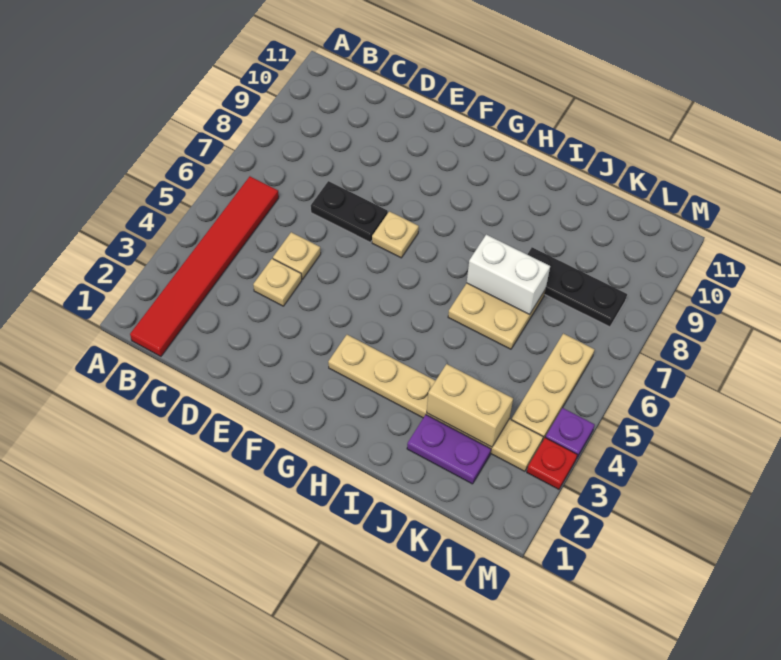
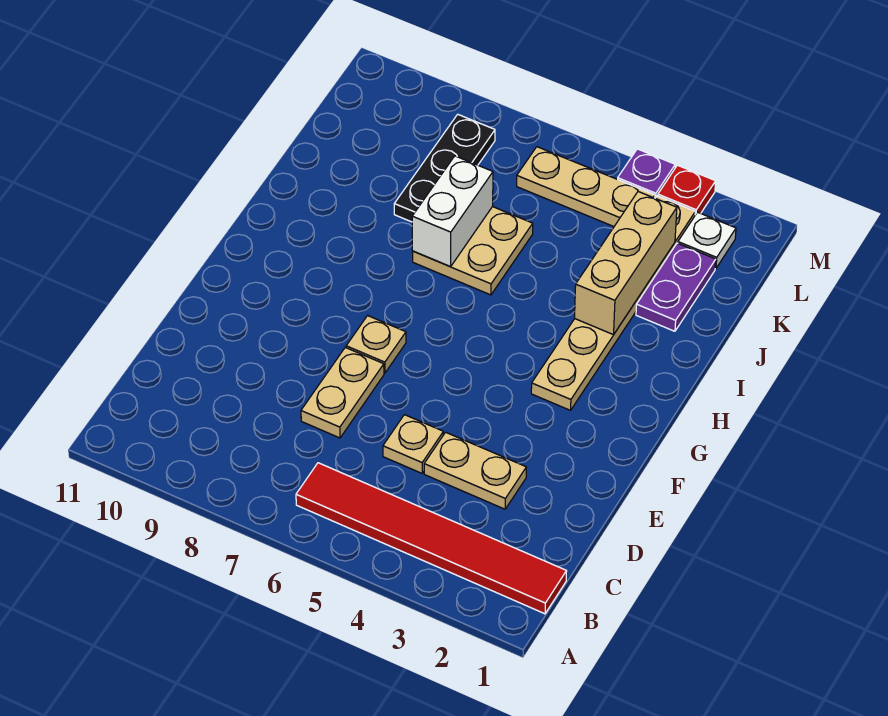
tan 1x1 plate [253,259,302,306] -> tan 1x2 plate [424,432,526,509]
black 1x2 plate [311,181,388,242] -> tan 1x2 plate [301,347,384,438]
tan 1x2 brick [427,364,513,447] -> tan 1x3 brick [575,192,677,335]
none -> white 1x1 plate [678,212,736,268]

